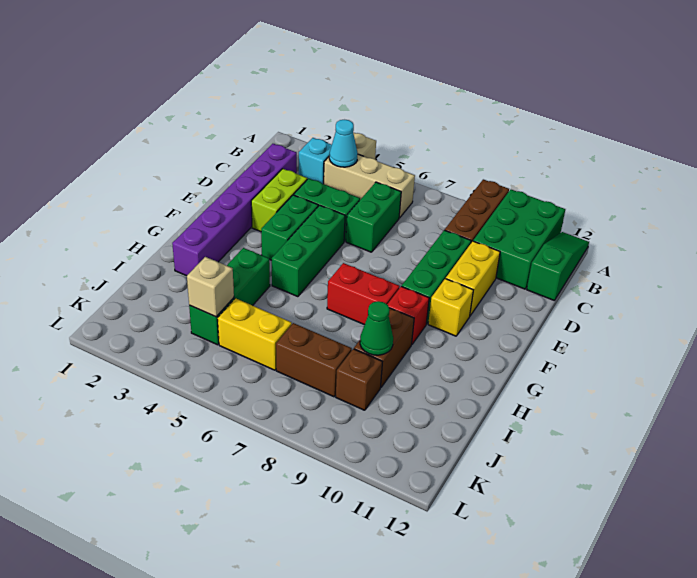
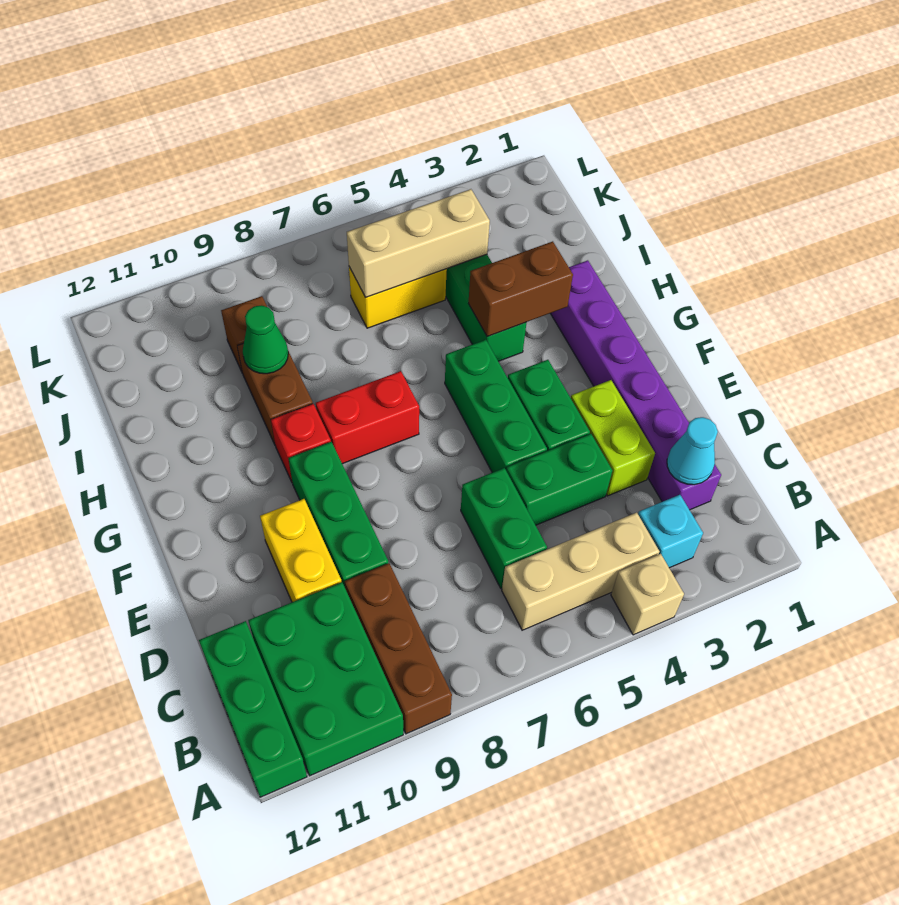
green 1x3 slope [527,232,589,301] -> green 1x3 brick [199,621,307,797]
cyan 1x1 cone [329,120,358,167] -> cyan 1x1 cone moved to [667,417,718,485]
yellow 1x1 brick [428,279,473,336] -> none
tan 1x1 brick [187,257,234,317] -> tan 1x3 brick [347,189,490,297]
brown 1x2 brick [276,323,352,397] -> brown 1x2 brick moved to [468,241,573,337]

